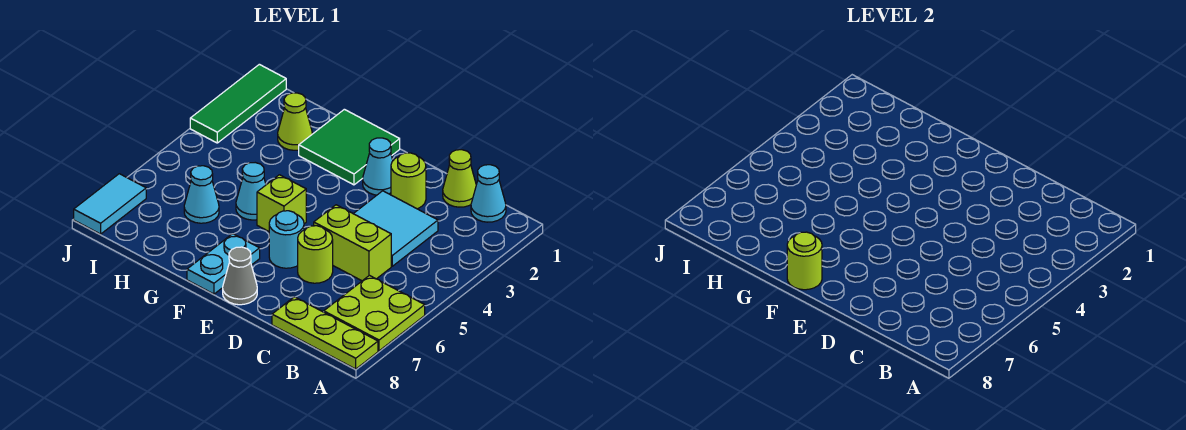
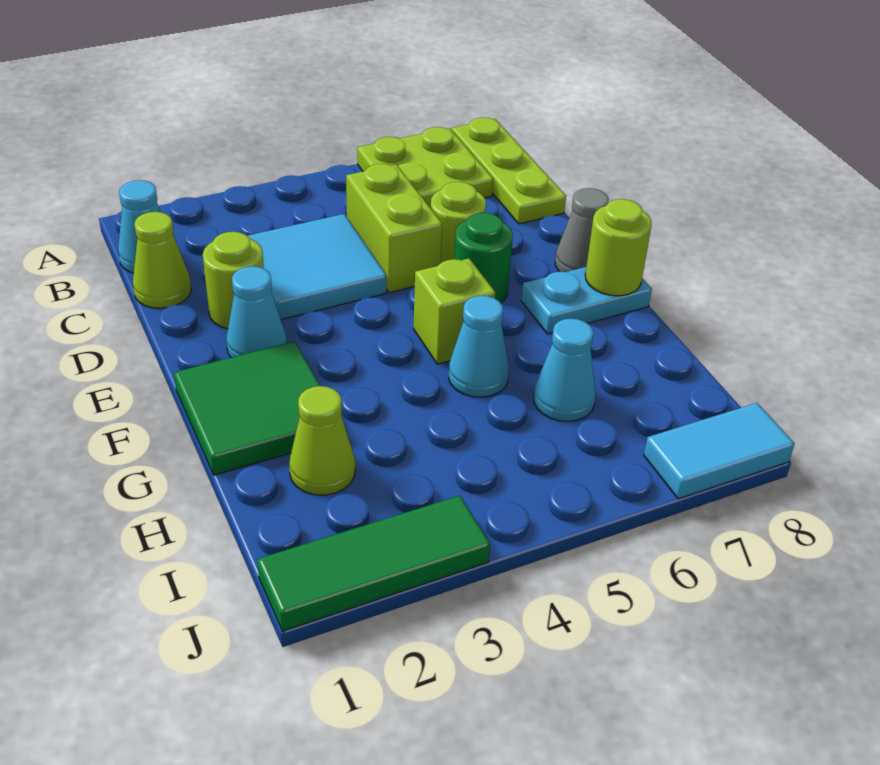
cyan 1x1 round brick [269,211,304,268] -> green 1x1 round brick [454,213,513,303]

